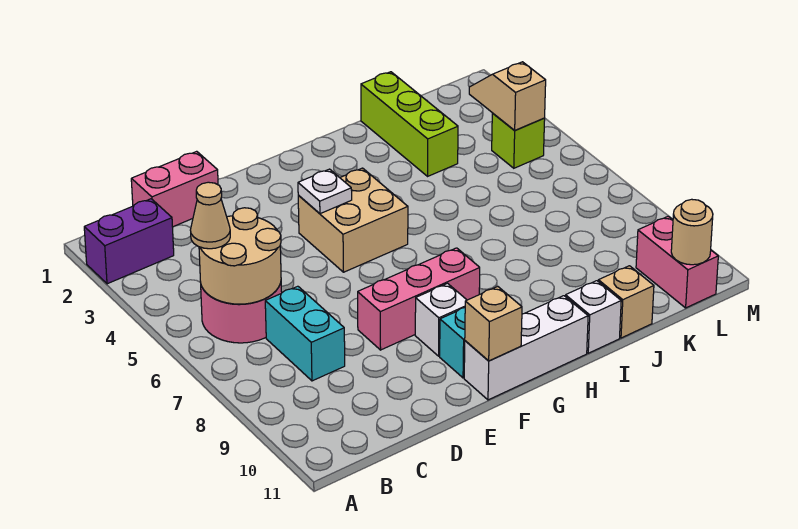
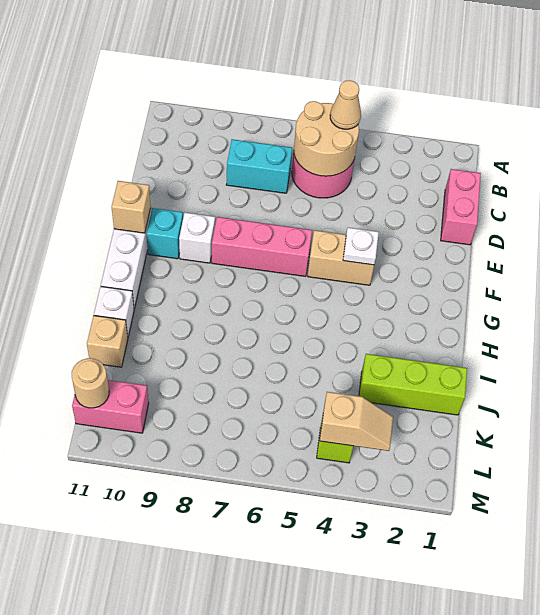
purple 1x2 brick [84,199,174,284] -> none
pink 1x3 brick [358,248,480,350] -> pink 1x3 brick turned to [212,217,312,276]
tan 2x2 brick [298,168,408,272] -> tan 1x2 brick [308,230,374,285]

